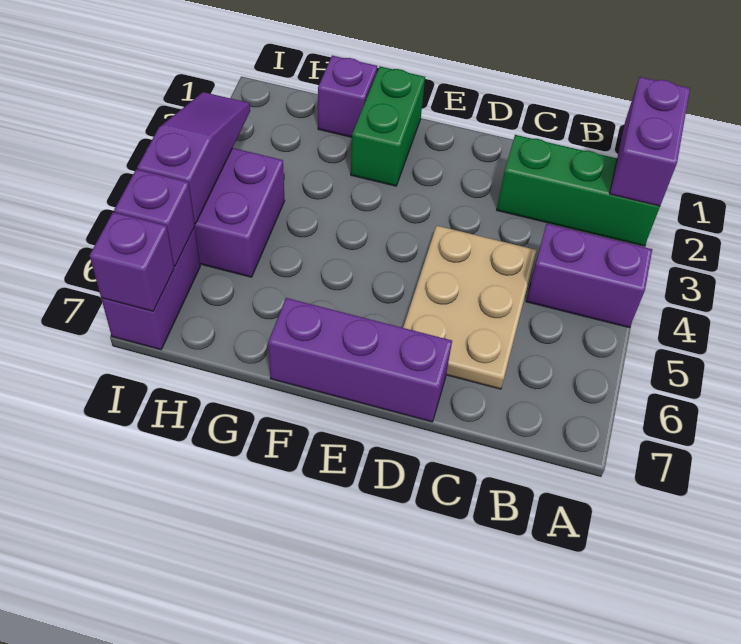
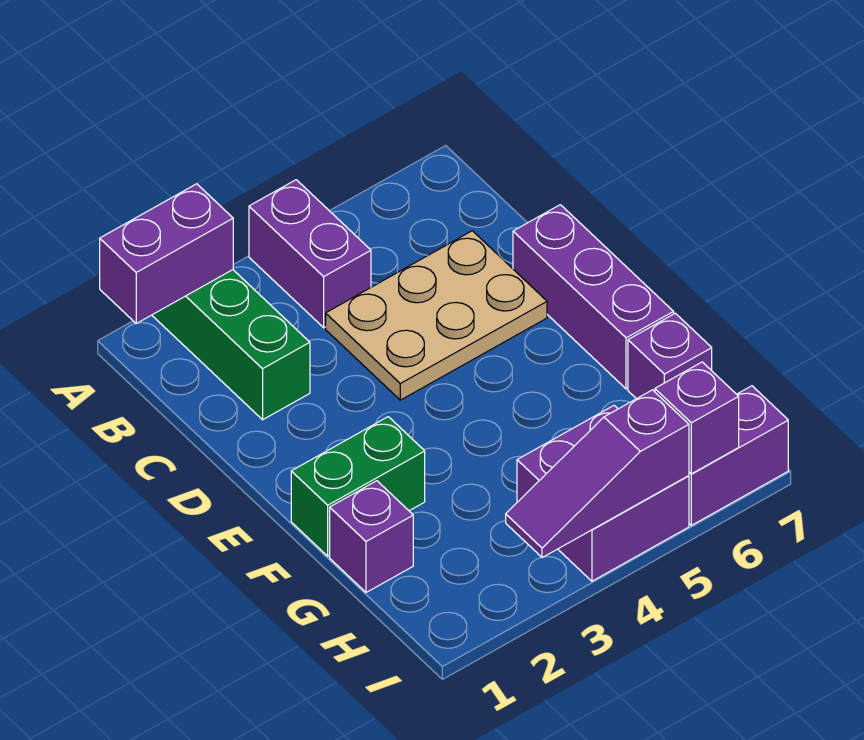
purple 1x1 brick [90,212,174,311] -> purple 1x1 brick moved to [628,313,712,399]

